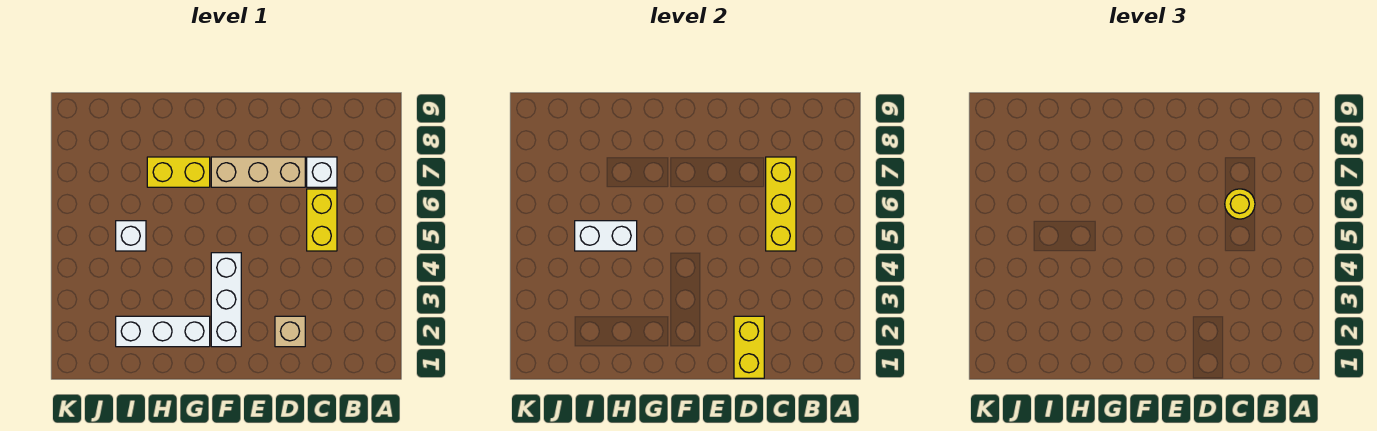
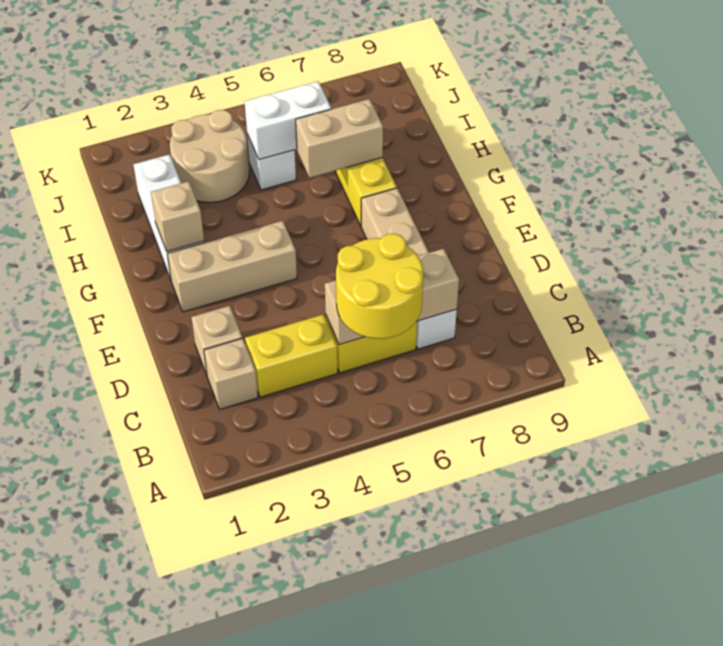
none -> tan 1x1 brick [204,338,258,409]
yellow 1x3 brick [766,157,796,251] -> tan 1x3 brick [325,249,459,345]
yellow 1x1 round brick [1225,189,1255,219] -> yellow 2x2 round brick [336,234,423,339]
yellow 1x2 brick [734,316,764,378] -> yellow 1x2 brick moved to [245,314,338,397]
white 1x3 brick [211,253,241,347] -> tan 1x3 brick [167,221,297,312]
none -> tan 1x1 brick [151,181,204,252]
white 1x2 brick [575,221,637,251] -> white 1x2 brick turned to [245,81,331,160]
none -> tan 1x2 brick [296,99,383,178]
none -> tan 2x2 round brick [170,110,249,203]

